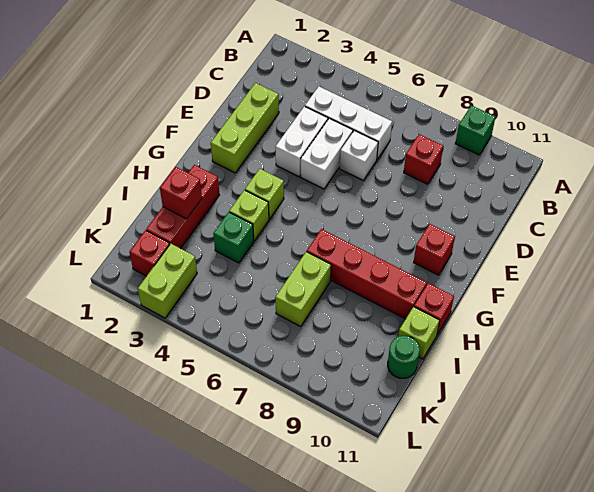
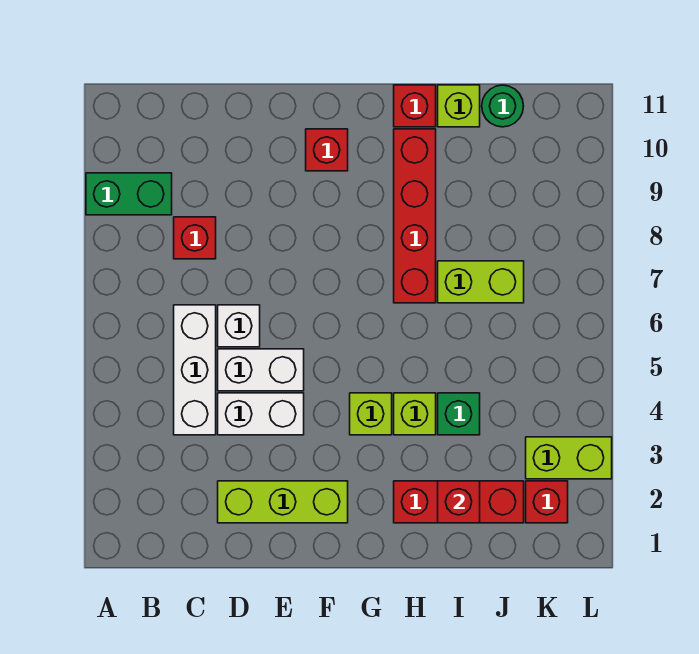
green 1x1 brick [455,105,495,155] -> green 1x2 brick [86,173,172,215]

